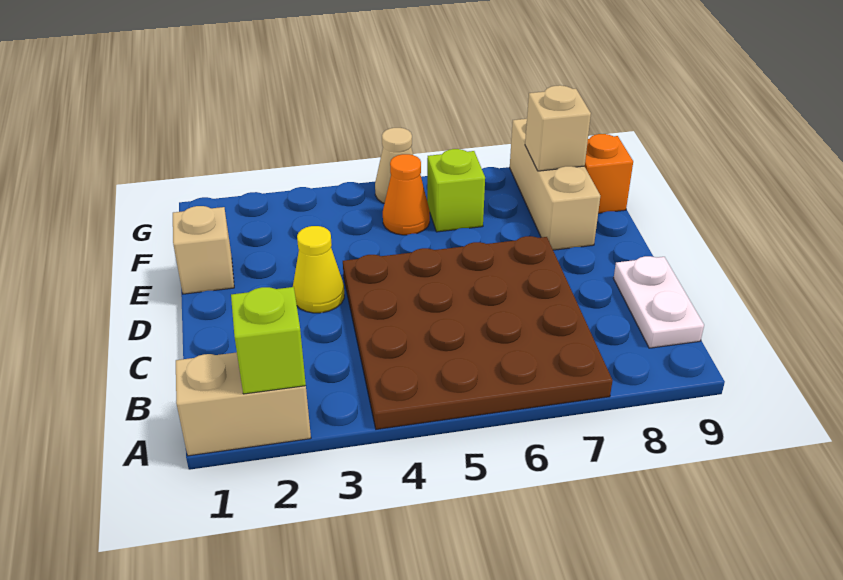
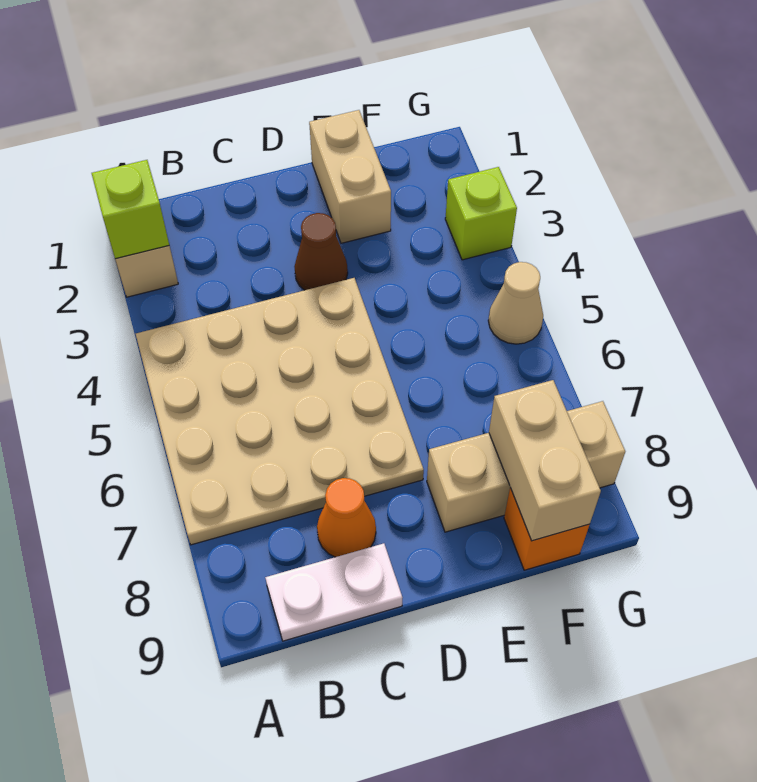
brown 4x4 plate [343,236,613,429] -> tan 4x4 plate [136,278,424,545]
yellow 1x1 cone [293,226,344,313] -> brown 1x1 cone [294,213,348,290]
tan 1x1 brick [173,206,234,294] -> tan 1x2 brick [309,110,391,243]
orange 1x1 cone [383,154,430,235] -> orange 1x1 cone moved to [317,478,376,557]
lime 1x1 brick [427,149,485,232] -> lime 1x1 brick moved to [445,167,517,260]
tan 1x1 brick [525,85,591,171] -> tan 1x2 brick [489,380,601,541]

